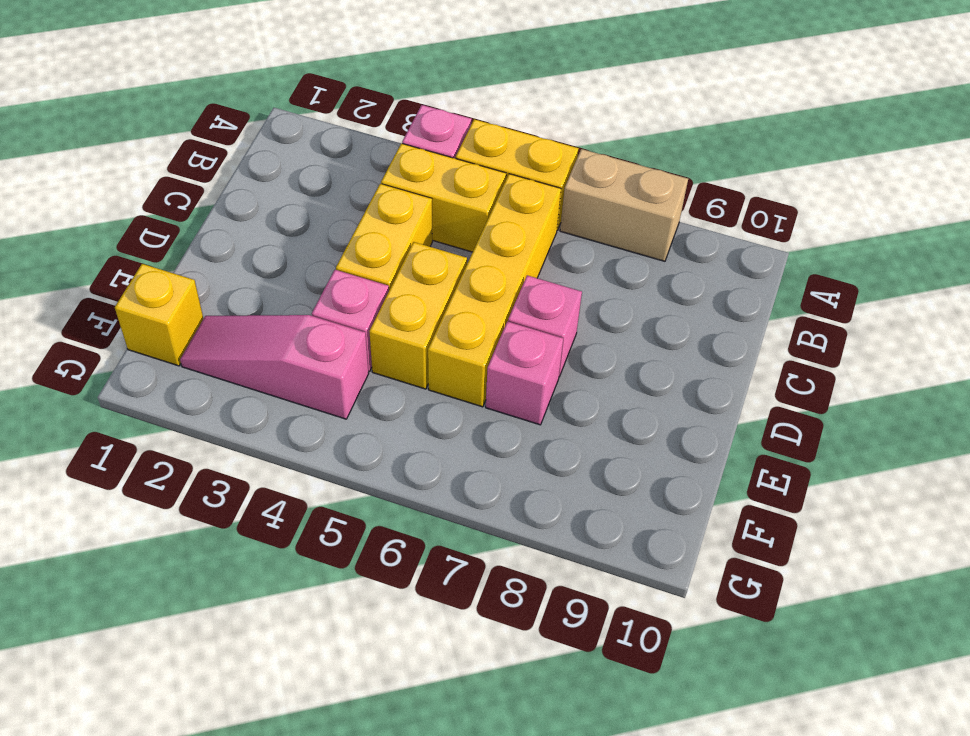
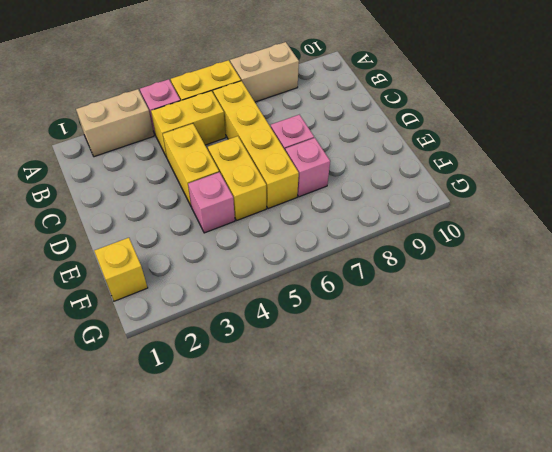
none -> tan 1x2 brick [76,89,154,157]
pink 1x3 slope [180,315,369,419] -> none

